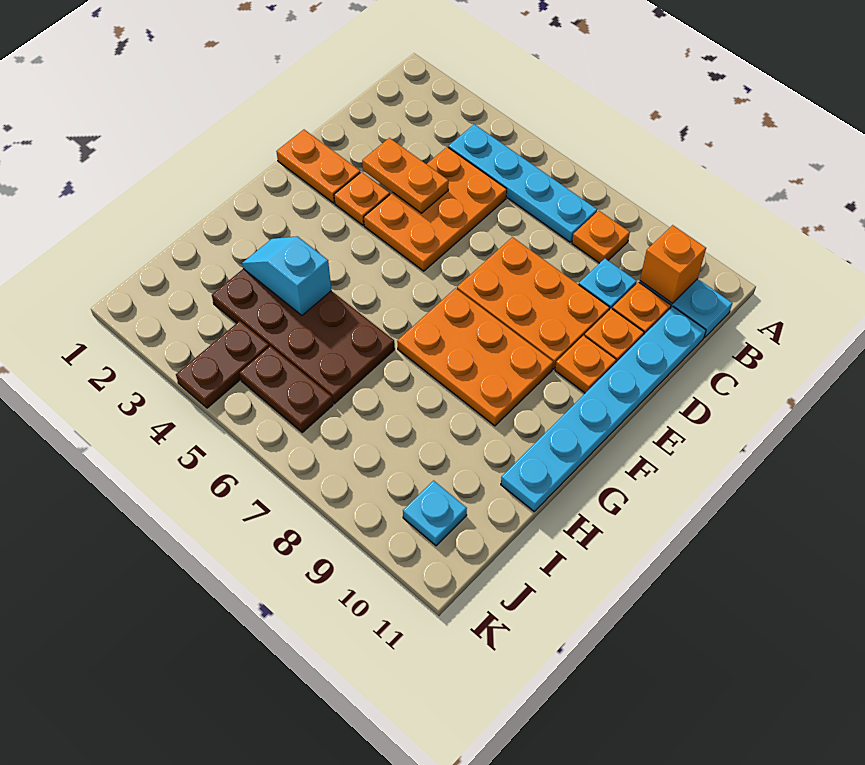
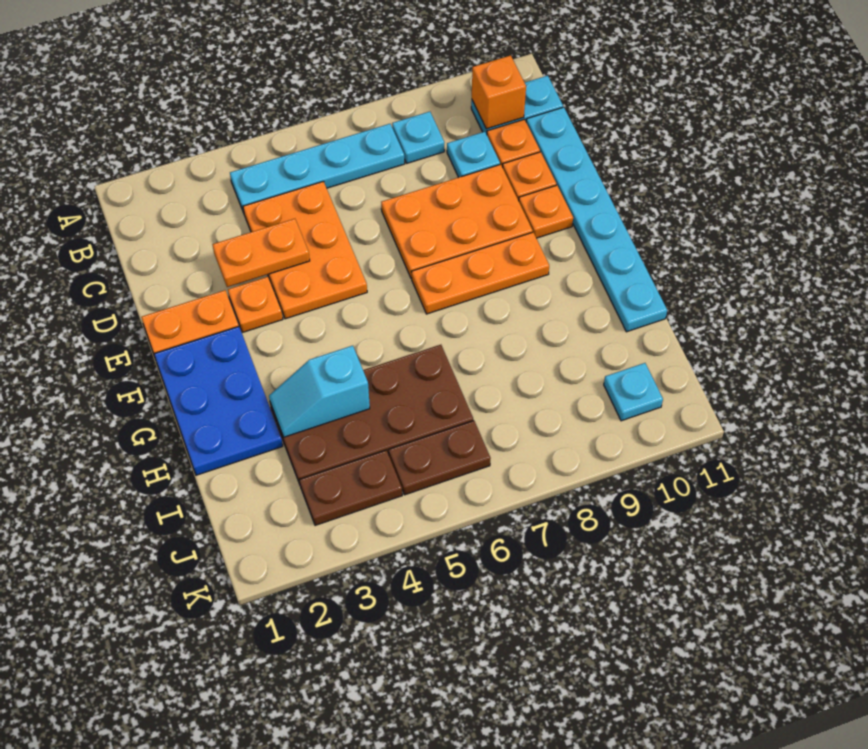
orange 1x1 plate [572,211,630,263] -> cyan 1x1 plate [392,112,444,163]
none -> blue 2x3 plate [154,327,283,475]
orange 2x3 plate [397,288,553,426] -> orange 1x3 plate [411,232,549,314]
brown 1x2 plate [176,321,269,408] -> brown 1x2 plate turned to [300,450,402,526]

